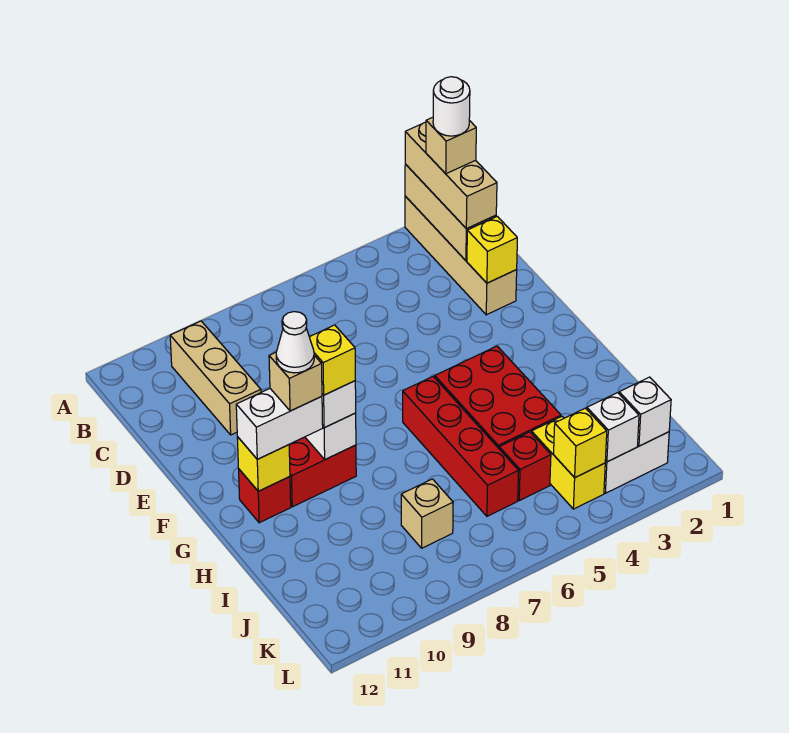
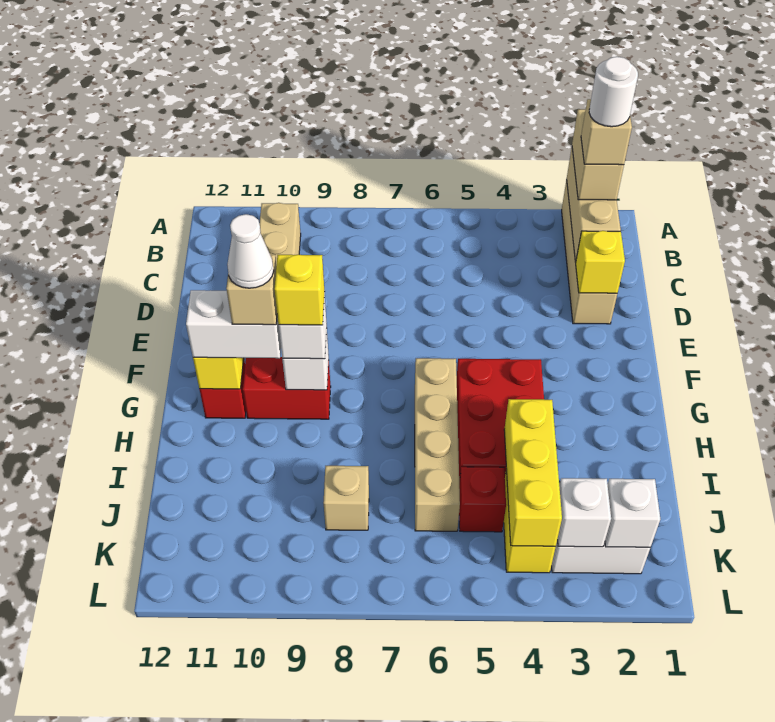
tan 1x3 brick [405,122,497,229] -> tan 1x2 brick [572,109,624,200]
red 1x4 brick [403,377,518,516] -> tan 1x4 brick [415,358,460,531]
yellow 1x1 brick [554,408,607,478] -> yellow 1x3 brick [504,399,562,546]

